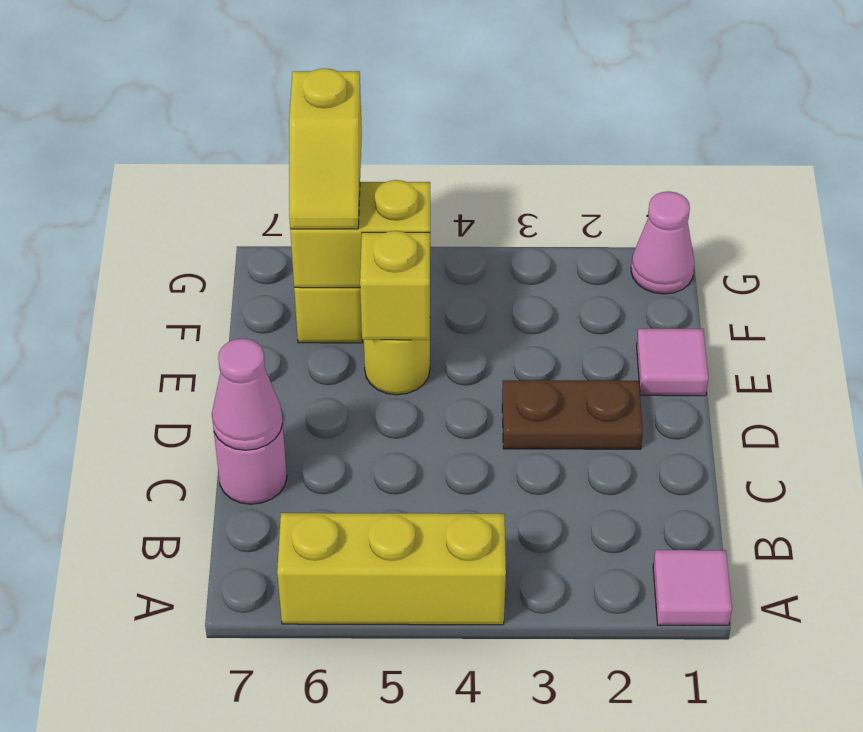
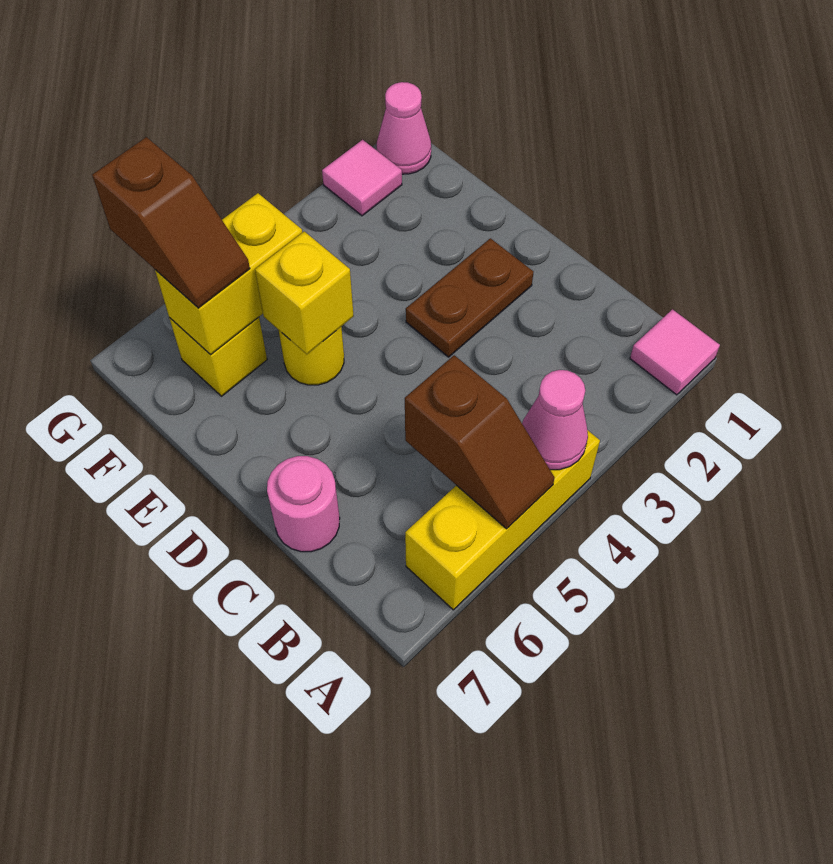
none -> brown 1x2 slope [405,355,555,529]
pink 1x1 cone [212,339,283,450] -> pink 1x1 cone moved to [522,370,588,470]
pink 1x1 tile [637,329,708,396] -> pink 1x1 tile moved to [322,140,402,216]
yellow 1x2 slope [289,68,362,229] -> brown 1x2 slope [92,137,250,308]

